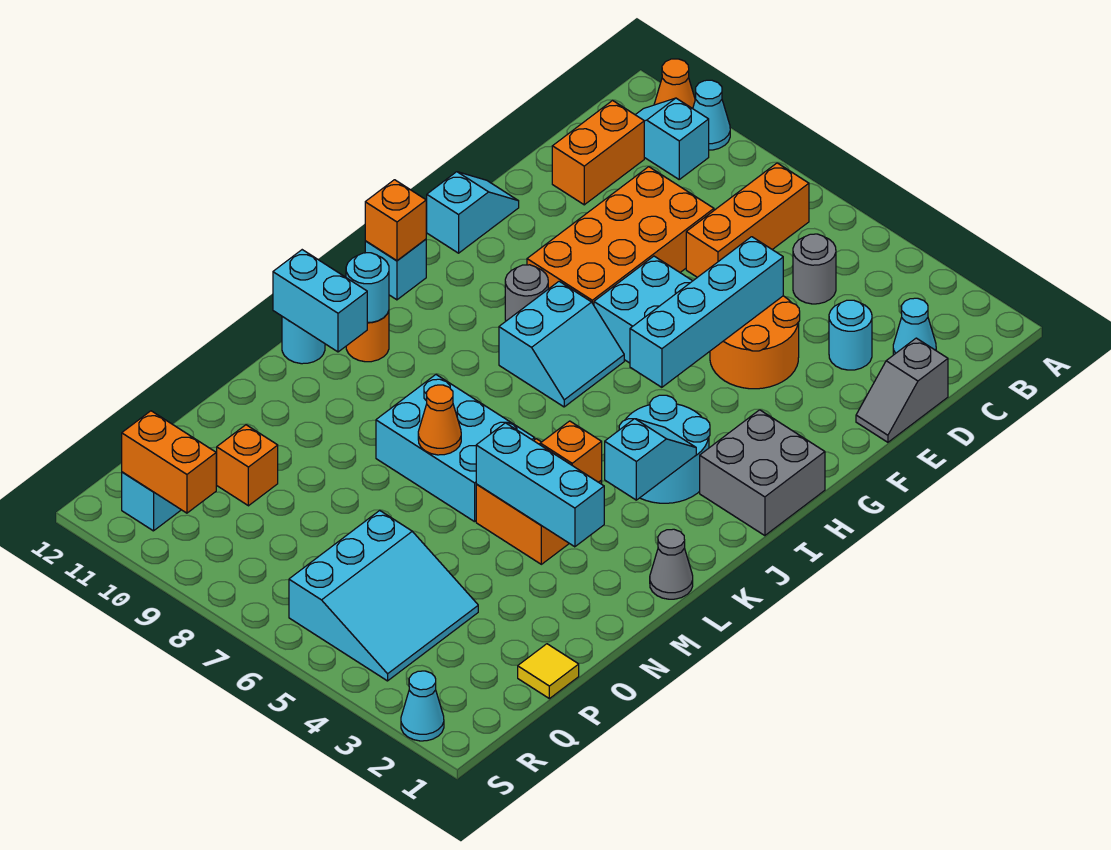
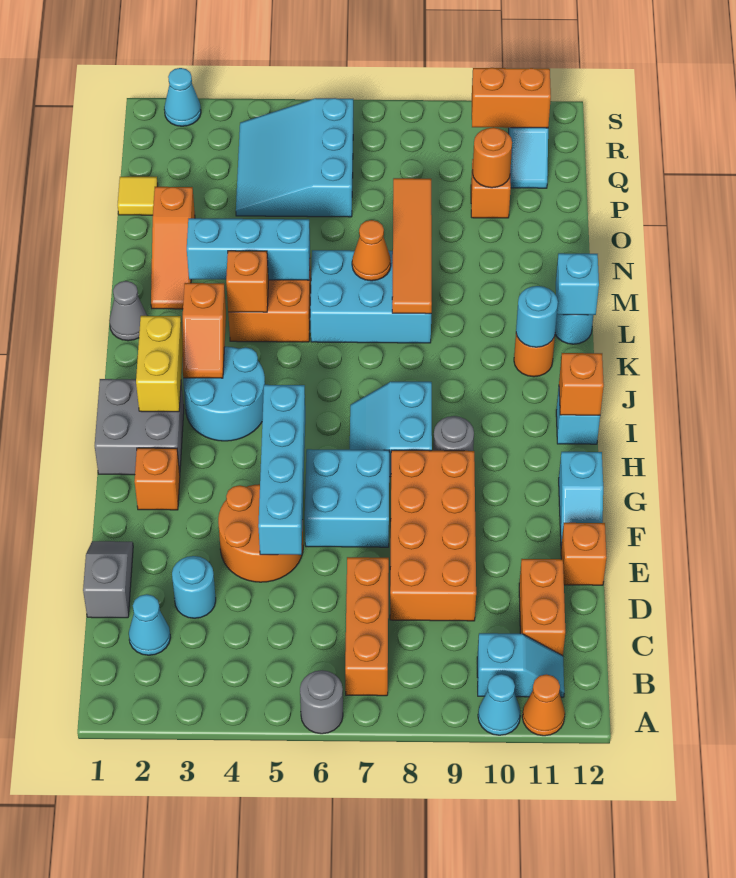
grey 1x1 round brick [793,234,836,304] -> grey 1x1 round brick moved to [300,670,343,734]
none -> orange 1x1 brick [561,523,607,585]
none -> orange 1x1 brick [135,448,180,510]
none -> yellow 1x2 brick [136,316,183,412]
cyan 1x2 slope [605,419,696,500] -> orange 1x2 slope [183,283,226,378]
none -> orange 1x4 tile [392,178,432,314]
cyan 1x2 brick [273,250,367,352] -> cyan 1x1 brick [556,253,599,315]
none -> orange 1x3 slope [151,187,195,309]
none -> orange 1x1 round brick [473,127,512,188]

